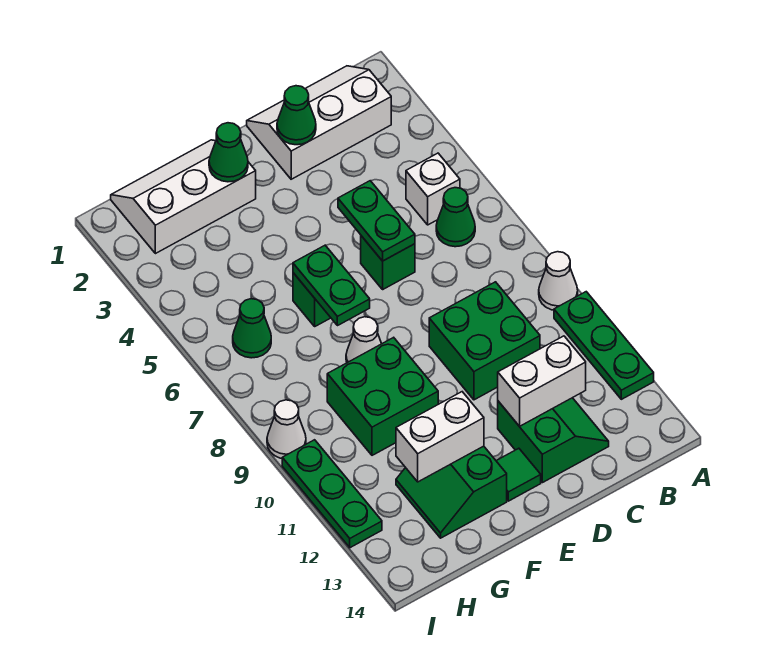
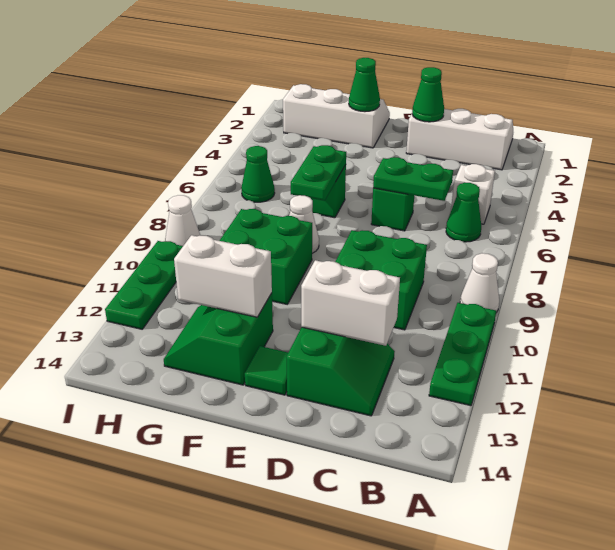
green 1x2 plate [338,181,415,261] -> green 1x2 plate turned to [373,157,453,201]

